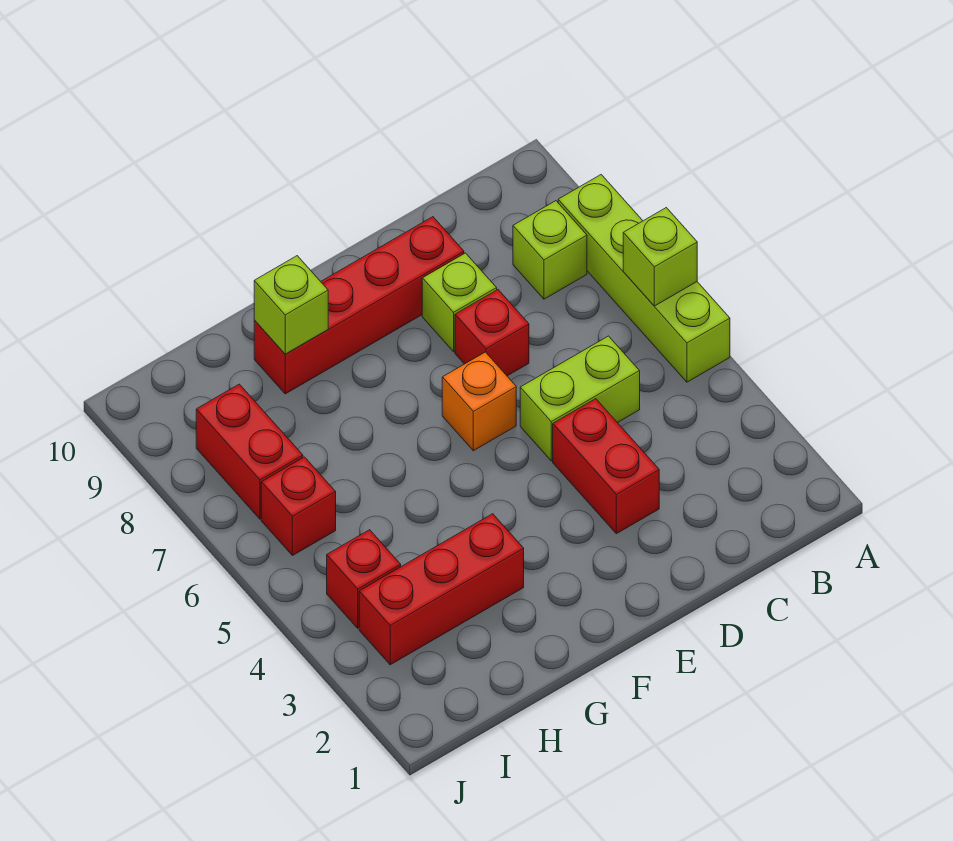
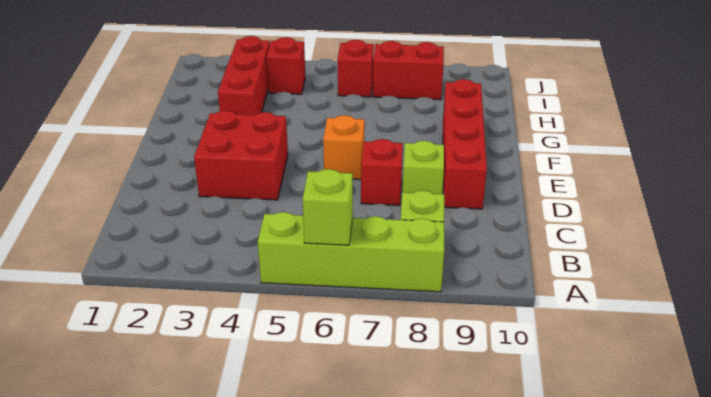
lime 1x2 brick [520,336,640,461] -> none
red 1x2 brick [553,399,659,534] -> red 2x2 brick [194,111,288,200]
lime 1x1 brick [254,256,328,354] -> none

